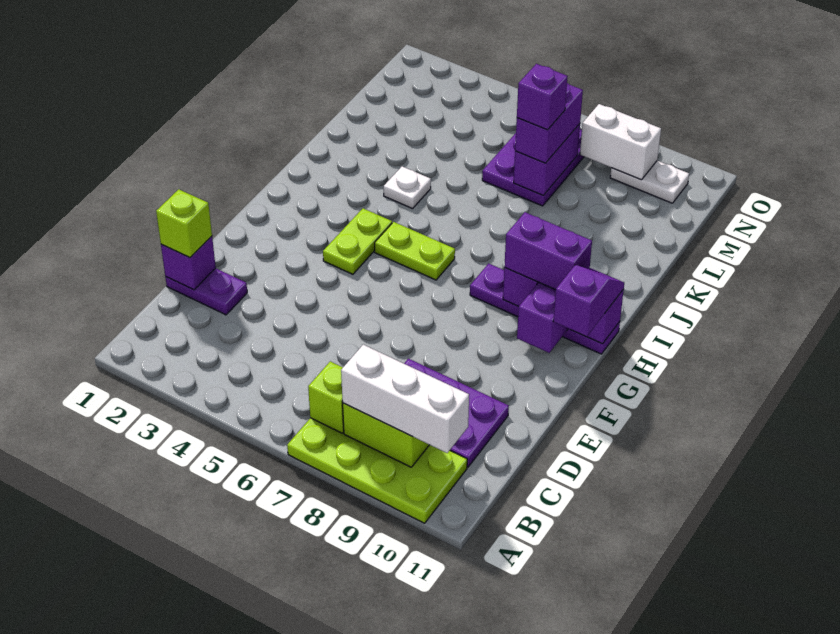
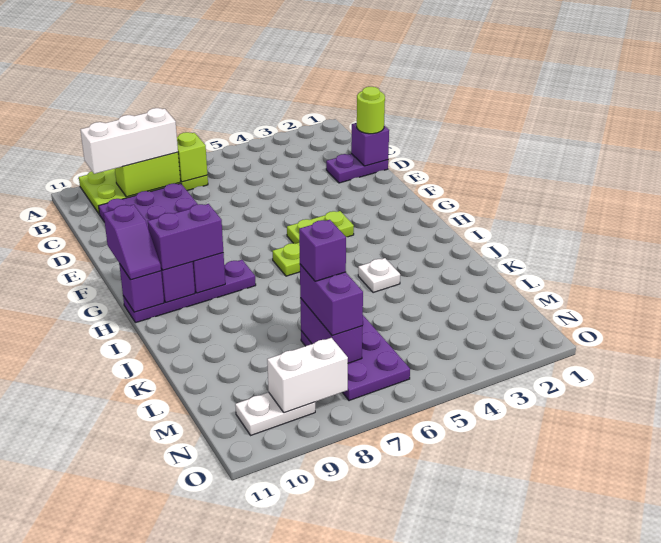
lime 1x1 brick [156,189,212,258] -> lime 1x1 round brick [357,87,385,134]
lime 1x2 plate [323,208,392,274] -> lime 1x2 plate turned to [287,211,354,244]

